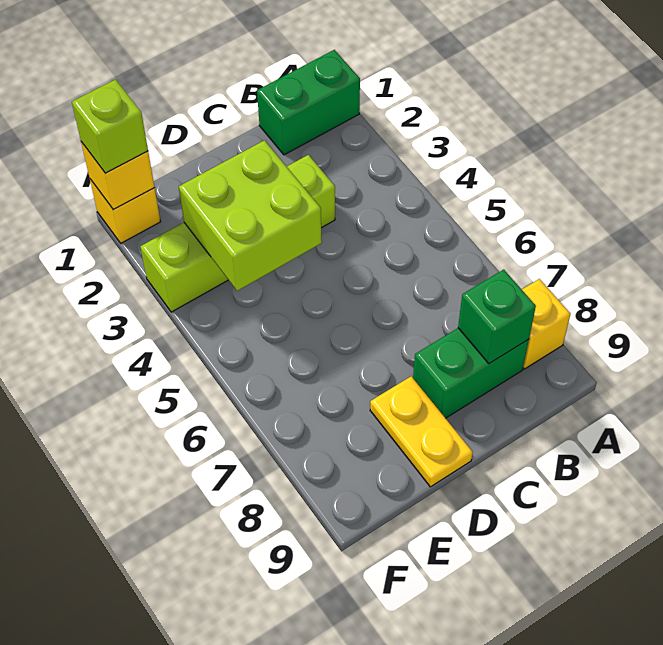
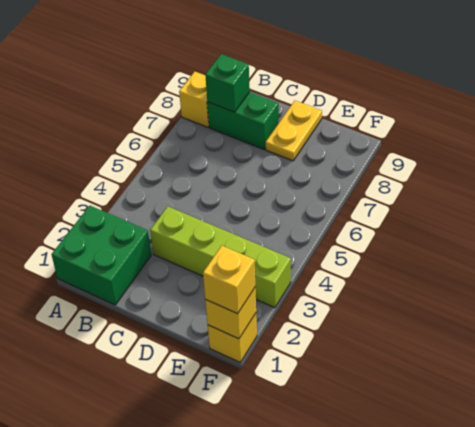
green 1x2 brick [257,50,360,155] -> green 2x2 brick [52,206,151,305]
lime 2x2 brick [179,140,322,291] -> none
lime 1x1 brick [72,79,148,173] -> yellow 1x1 brick [203,246,255,314]

